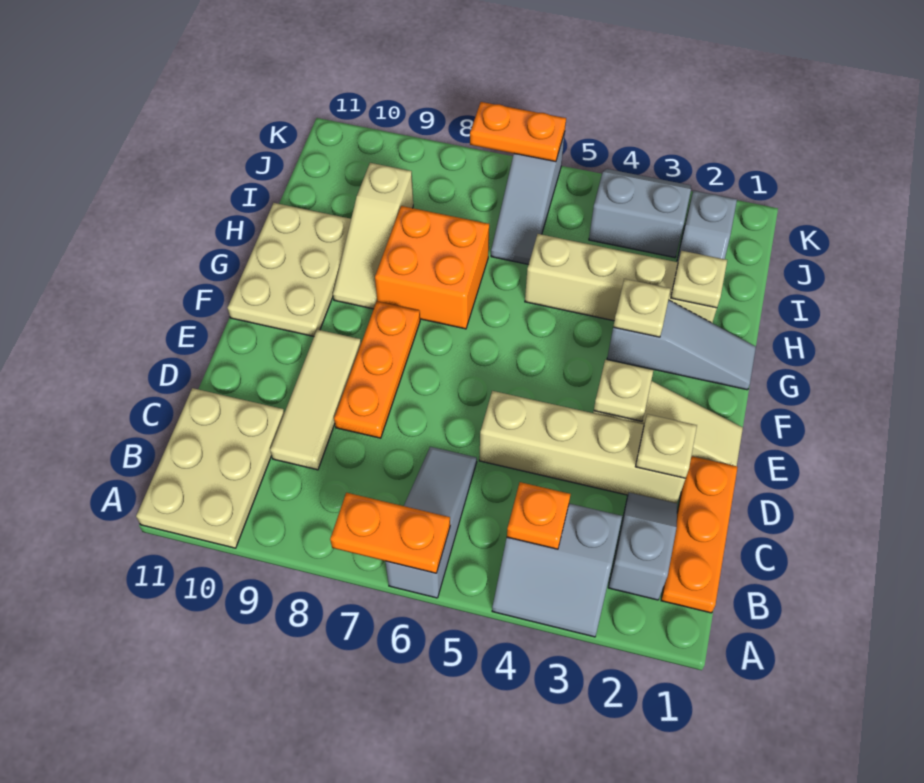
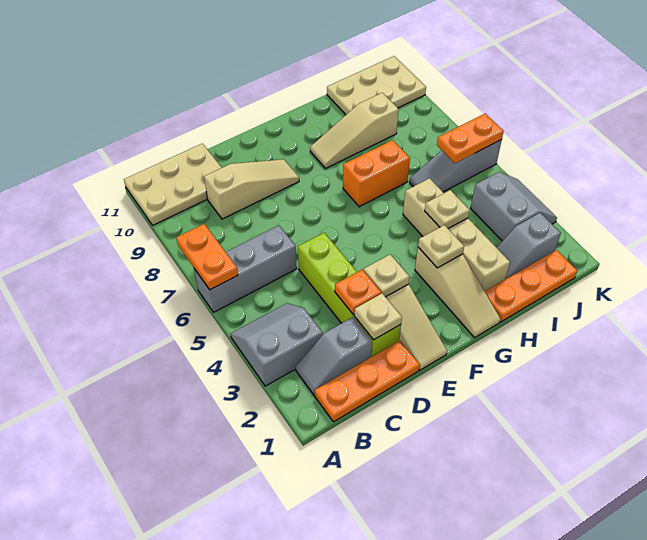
grey 2x2 slope [492,504,622,637] -> grey 2x2 slope turned to [231,303,323,386]
grey 1x3 slope [385,447,477,598] -> grey 1x3 brick [194,225,297,312]
grey 1x2 slope [608,493,677,600] -> grey 1x2 slope turned to [296,317,372,395]
orange 1x1 plate [507,482,570,549] -> orange 1x1 plate moved to [335,270,381,315]
tan 1x3 tile [270,330,361,470] -> tan 1x3 slope [204,159,299,219]
tan 1x4 brick [479,391,685,503] -> lime 1x4 brick [298,233,401,357]
orange 1x3 plate [334,302,420,438] -> orange 1x3 plate moved to [485,250,577,322]
tan 2x3 plate [228,203,351,336] -> tan 2x3 plate moved to [327,56,426,115]
grey 1x3 slope [607,300,756,390] -> tan 1x3 slope [415,247,500,338]
orange 2x2 brick [375,206,489,329] -> orange 1x2 brick [343,140,410,207]
tan 1x1 plate [671,251,727,308] -> tan 1x1 plate moved to [425,190,470,229]
orange 1x2 plate [470,102,566,162] -> orange 1x2 plate turned to [437,114,504,163]

